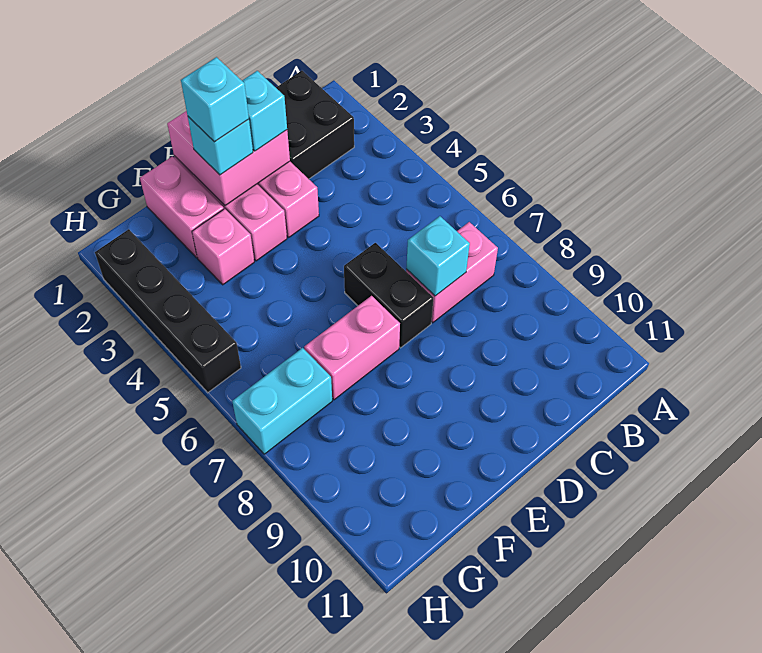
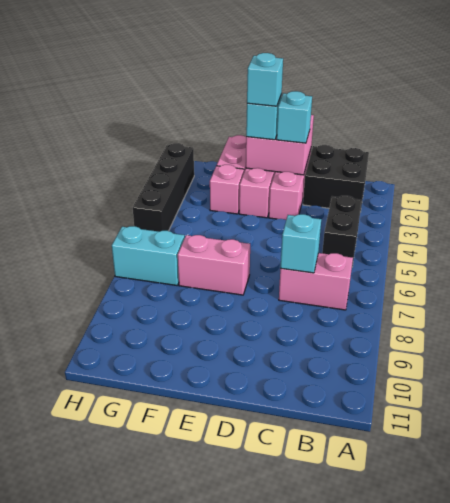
black 1x2 brick [344,243,433,348] -> black 1x2 brick moved to [322,196,362,266]

